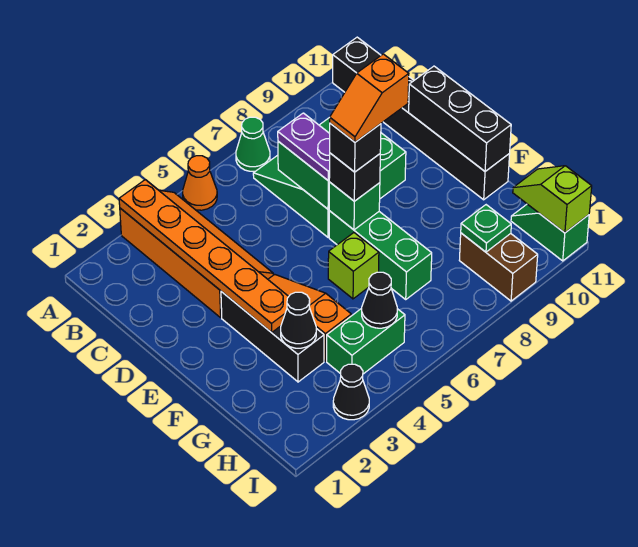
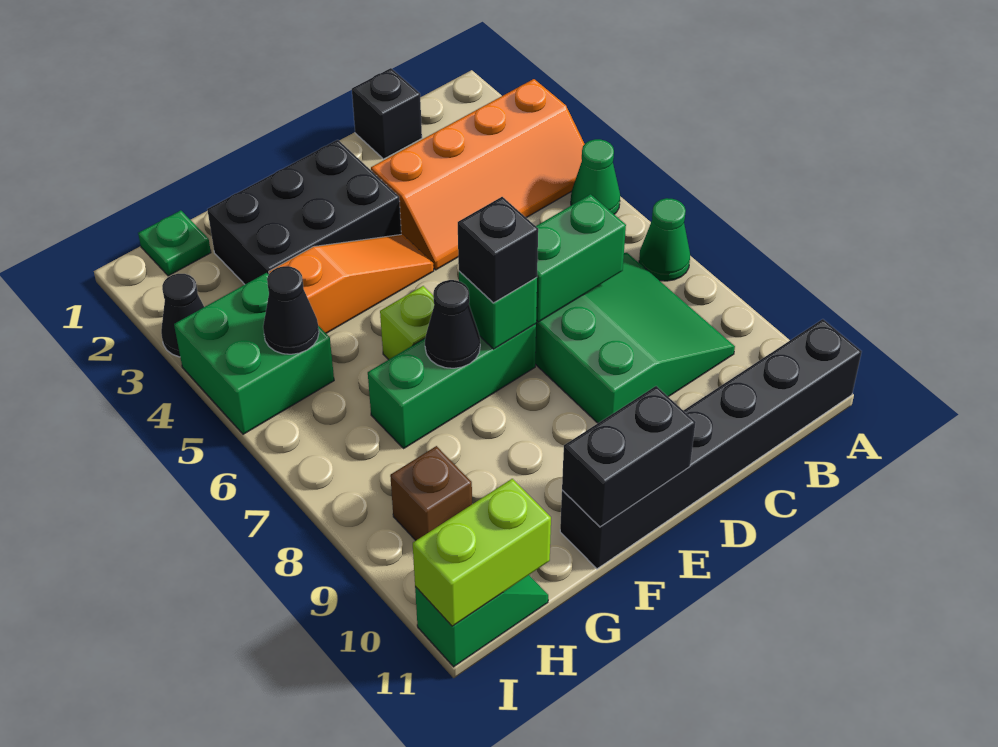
orange 1x6 plate [119,180,289,333] -> none
orange 1x1 cone [183,156,217,210] -> green 1x1 cone [571,139,620,214]
purple 1x2 plate [278,113,330,181] -> none
black 1x3 brick [409,66,511,171] -> black 1x2 brick [562,386,696,527]
black 1x3 brick [221,291,324,382] -> black 2x3 brick [207,140,401,284]
black 1x1 brick [330,123,381,172] -> black 1x1 brick moved to [352,68,422,159]
orange 1x2 slope [330,54,409,142] -> none
black 1x1 cone [281,292,316,348] -> black 1x1 cone moved to [425,280,480,368]
green 1x2 brick [327,308,405,374] -> green 2x2 brick [174,273,334,434]
brown 1x2 brick [459,233,538,301] -> brown 1x1 brick [390,446,472,540]
green 1x1 plate [461,205,511,252] -> green 1x1 plate moved to [138,210,211,276]
lime 1x2 slope [513,166,592,233] -> lime 1x2 brick [413,479,551,626]

